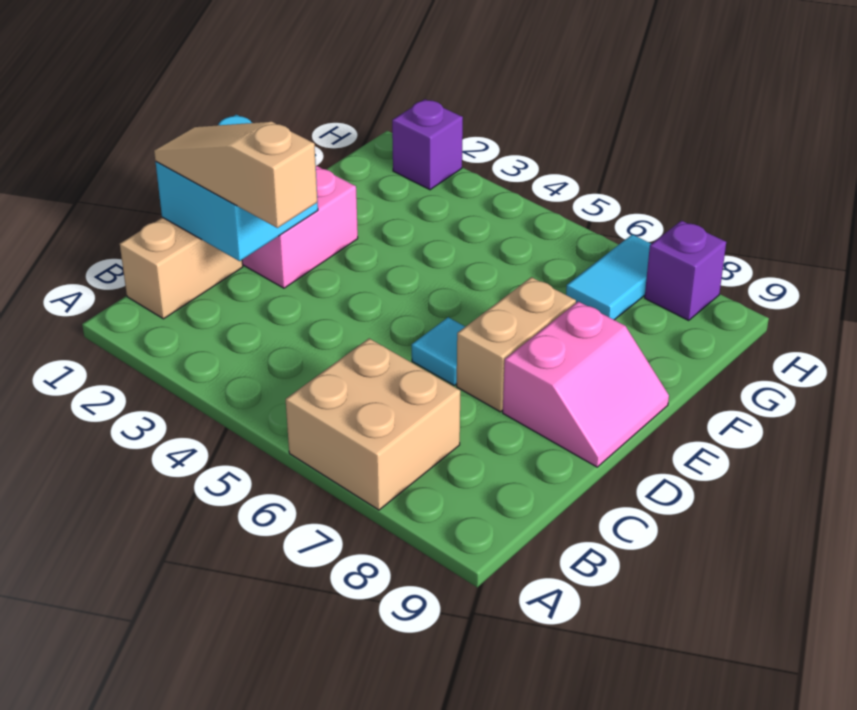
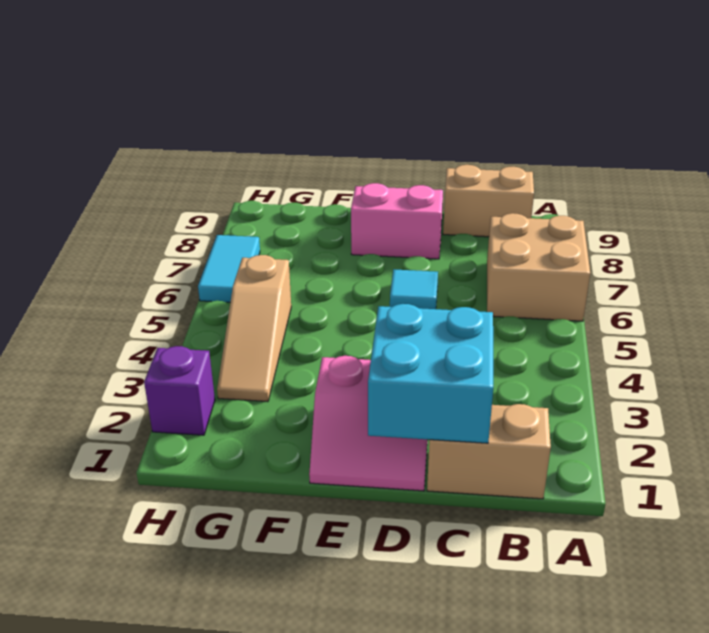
tan 1x3 slope [154,122,317,228] -> tan 1x3 slope moved to [217,255,291,402]
tan 1x2 brick [457,277,576,412] -> tan 1x2 brick moved to [443,165,534,237]
cyan 1x2 tile [566,235,651,320] -> cyan 1x2 tile turned to [198,235,260,302]
purple 1x1 brick [645,221,726,320] -> none

